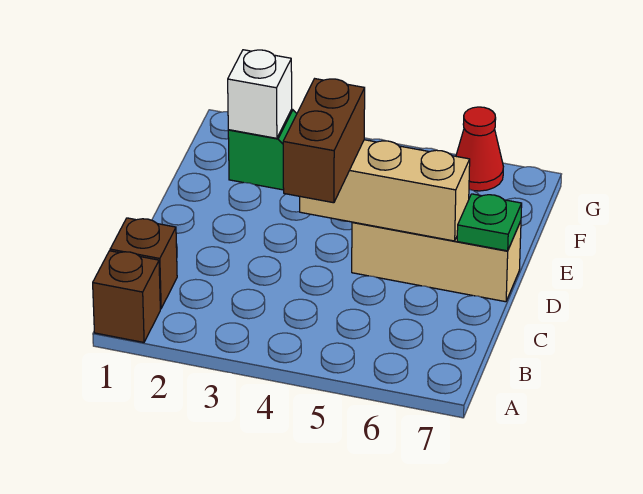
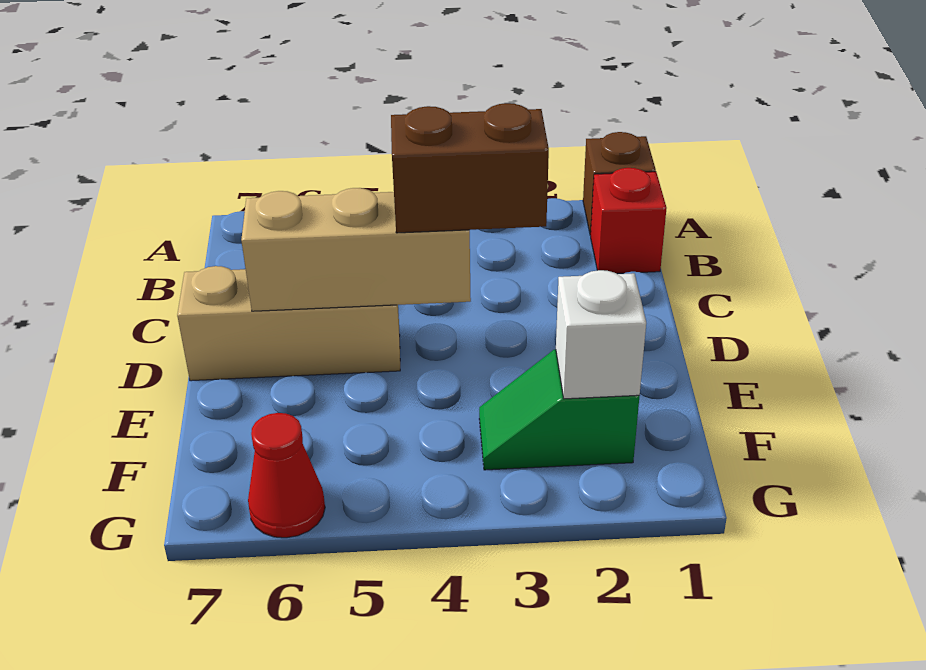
brown 1x1 brick [110,218,177,309] -> red 1x1 brick [591,168,667,274]
brown 1x2 brick [283,79,365,203] -> brown 1x2 brick turned to [391,103,549,233]
green 1x1 plate [457,194,522,251] -> none

